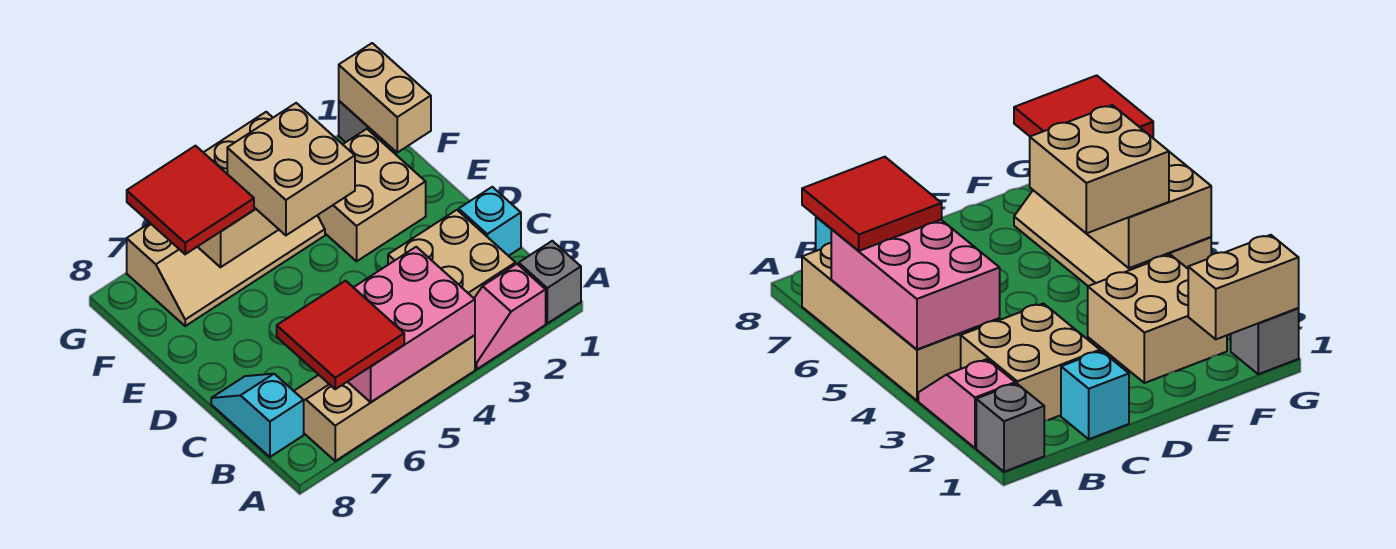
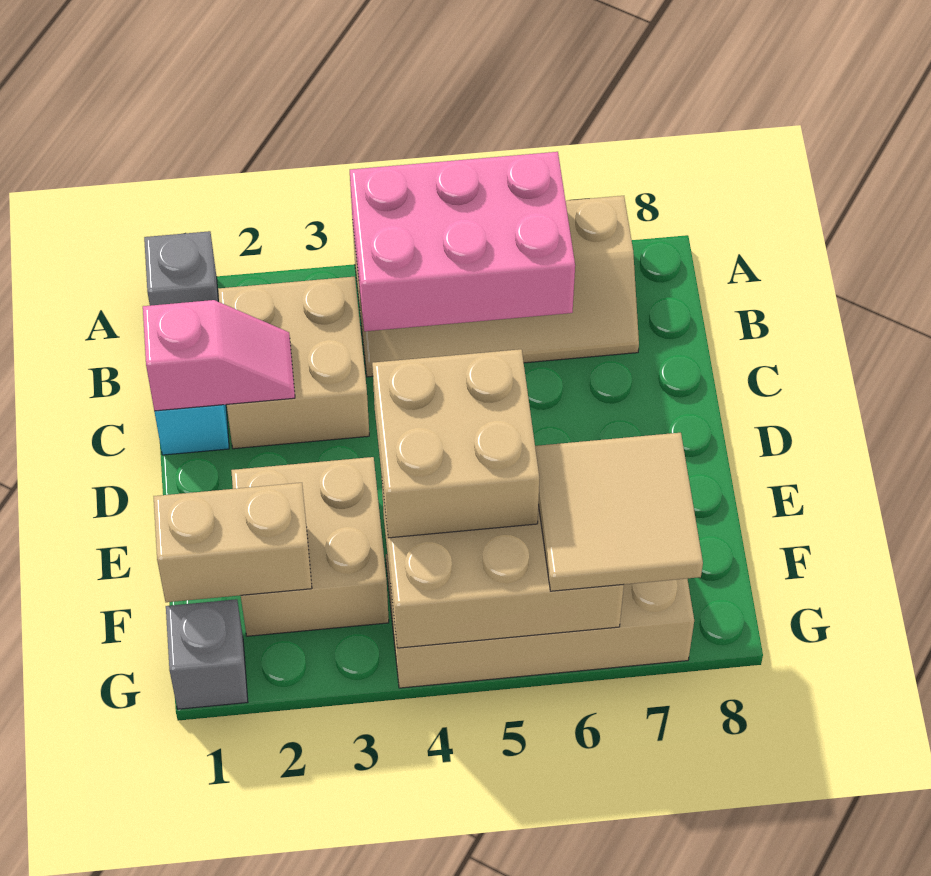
pink 1x2 slope [474,264,546,369] -> pink 1x2 slope moved to [143,300,295,411]
red 2x2 tile [277,281,404,389] -> none
cyan 1x2 slope [211,374,304,457] -> none
tan 1x2 brick [339,43,431,153] -> tan 1x2 brick turned to [154,483,312,602]
red 2x2 tile [127,146,254,254] -> tan 2x2 tile [535,433,703,591]

